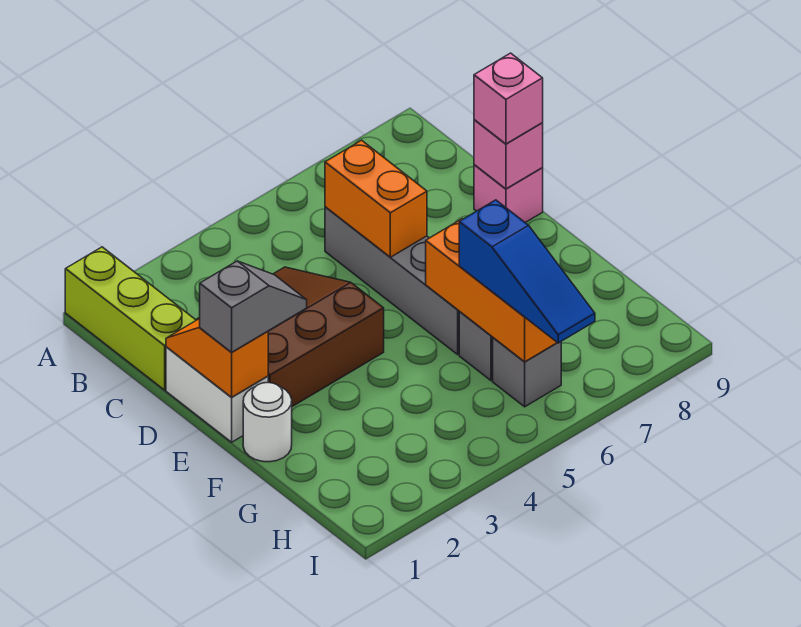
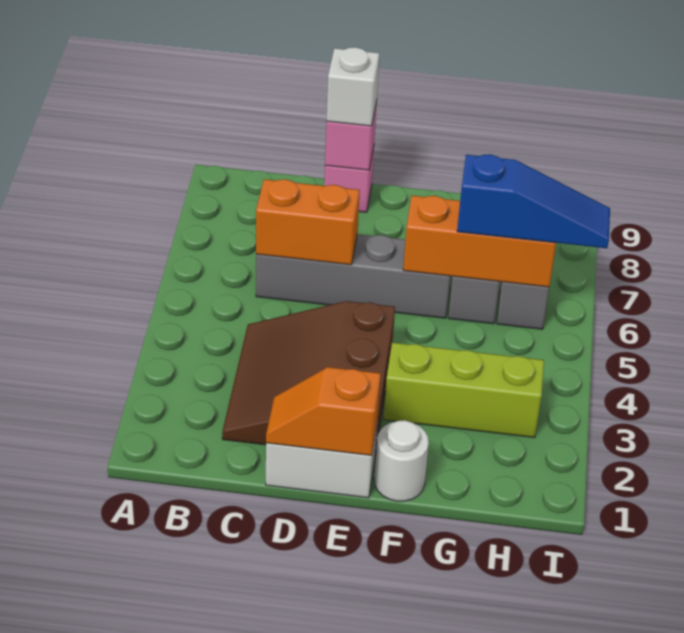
lime 1x3 brick [65,247,196,390] -> lime 1x3 brick moved to [384,343,544,438]
pink 1x1 brick [474,53,543,144] -> white 1x1 brick [327,47,379,126]
grey 1x2 slope [200,261,307,352] -> none

